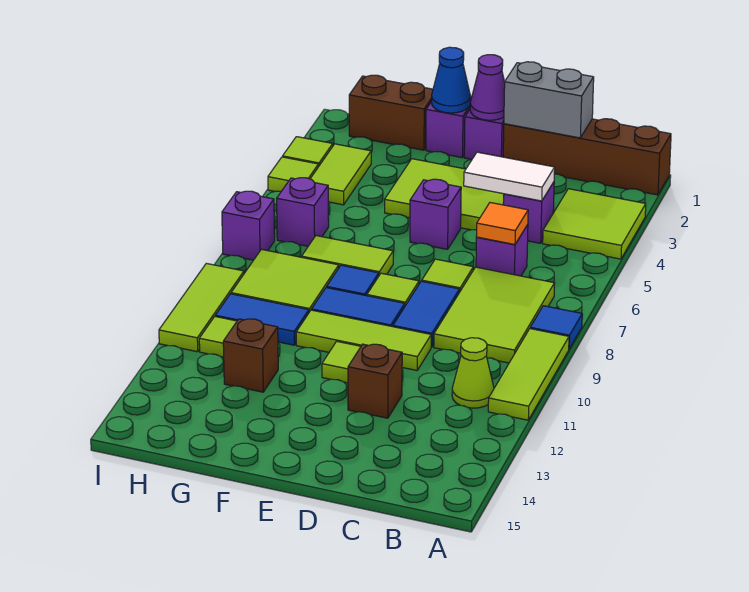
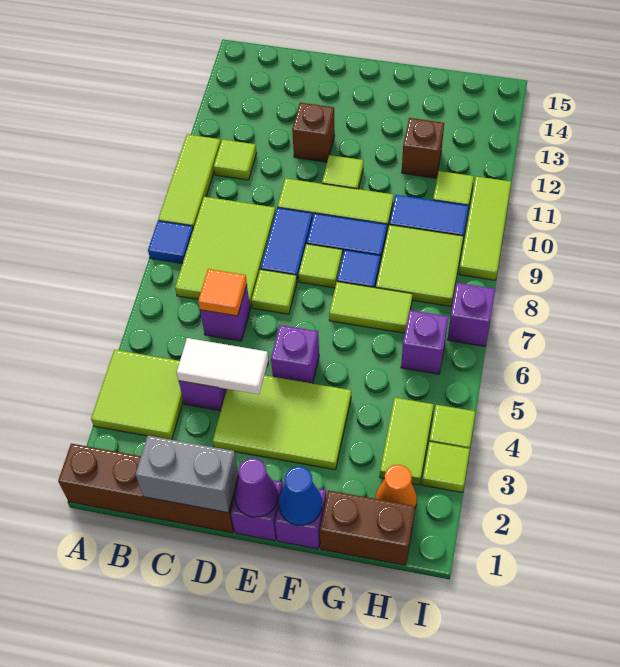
lime 1x1 cone [452,338,494,408] -> lime 1x1 tile [214,139,257,180]
none -> orange 1x1 cone [376,465,417,508]

